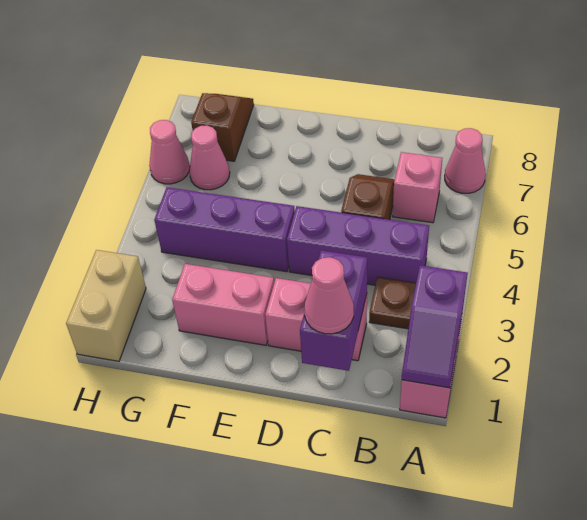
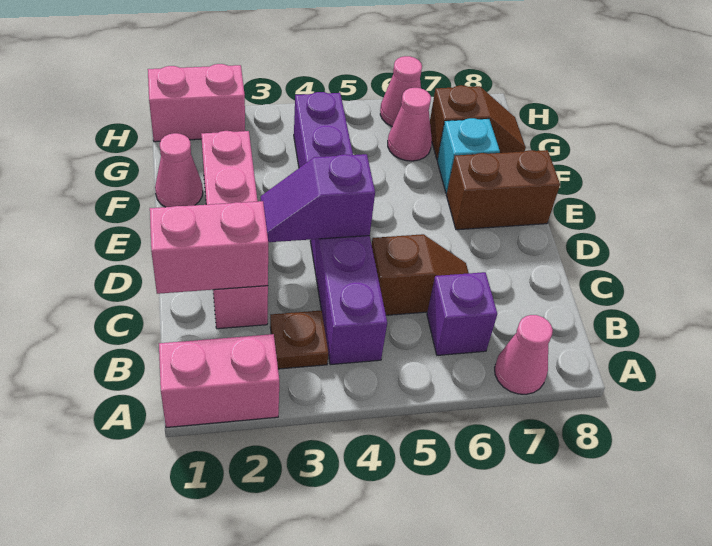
purple 1x2 slope [402,265,468,388] -> purple 1x2 slope moved to [261,154,375,242]
pink 1x1 brick [393,152,442,223] -> purple 1x1 brick [427,272,497,355]
purple 1x2 brick [300,250,367,371] -> pink 1x2 brick [150,201,268,294]
pink 1x1 cone [304,257,354,334] -> pink 1x1 cone moved to [155,133,203,207]
none -> brown 1x2 brick [447,150,560,230]
none -> cyan 1x1 brick [437,118,500,194]
tan 1x2 brick [66,250,146,361] -> pink 1x2 brick [148,64,245,142]

